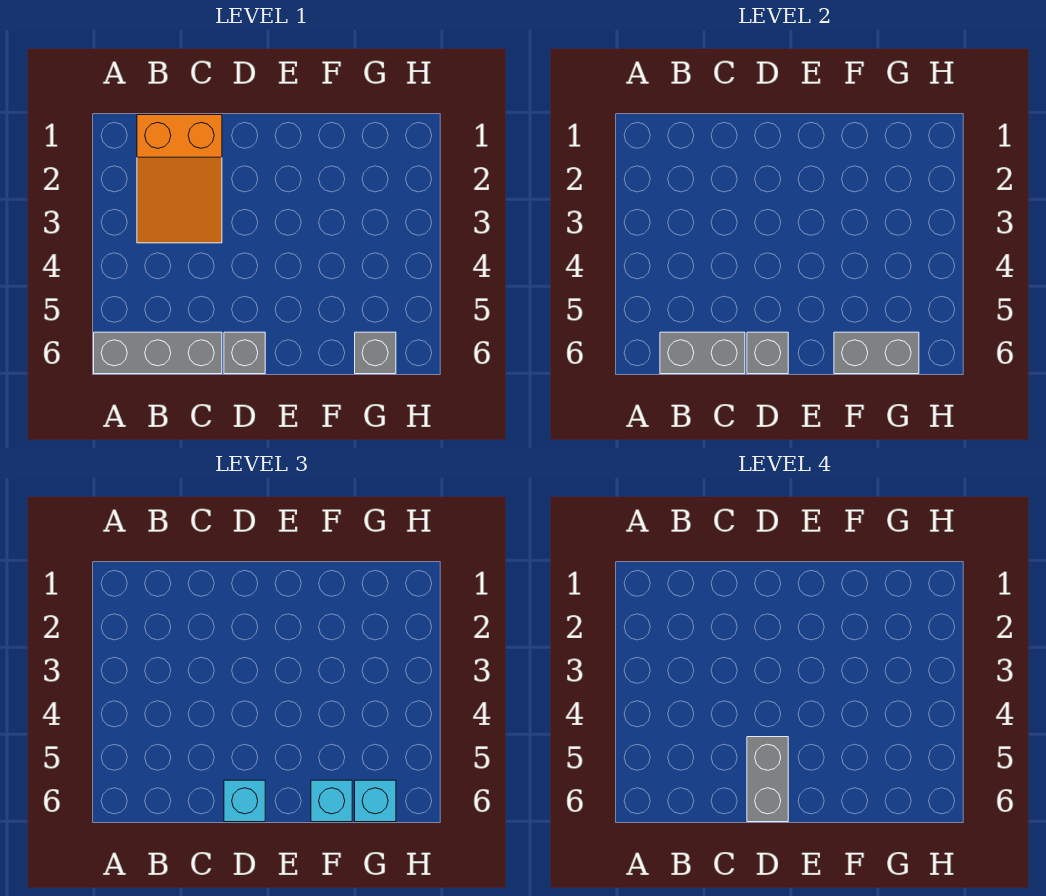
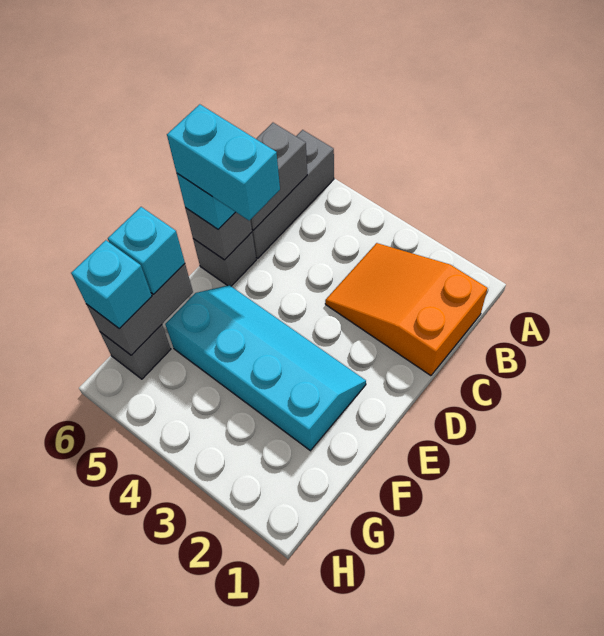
grey 1x2 brick [747,737,788,822] -> cyan 1x2 brick [167,104,280,220]
none -> cyan 2x4 slope [165,285,366,451]

